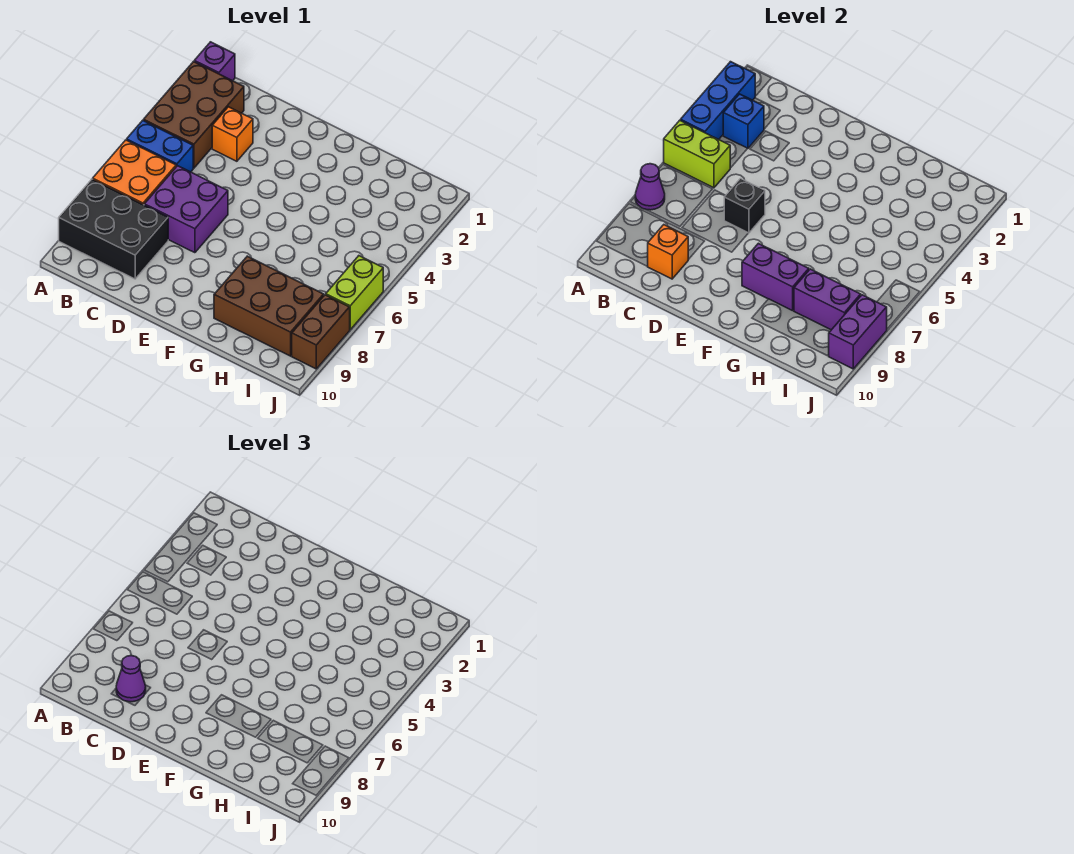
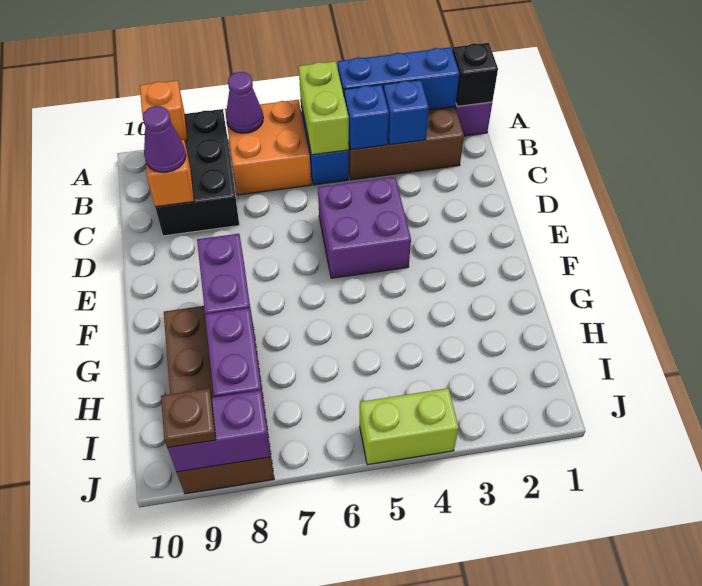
none -> blue 1x1 brick [344,85,389,150]
orange 1x1 brick [212,107,253,161] -> orange 1x1 brick moved to [140,80,187,141]
purple 2x2 brick [144,166,228,253] -> purple 2x2 brick moved to [318,177,411,278]
black 1x1 brick [724,179,765,233] -> black 1x1 brick moved to [452,43,498,106]
lime 1x2 brick [326,256,383,330] -> lime 1x2 brick moved to [360,388,459,465]
none -> brown 1x1 plate [161,388,216,448]

